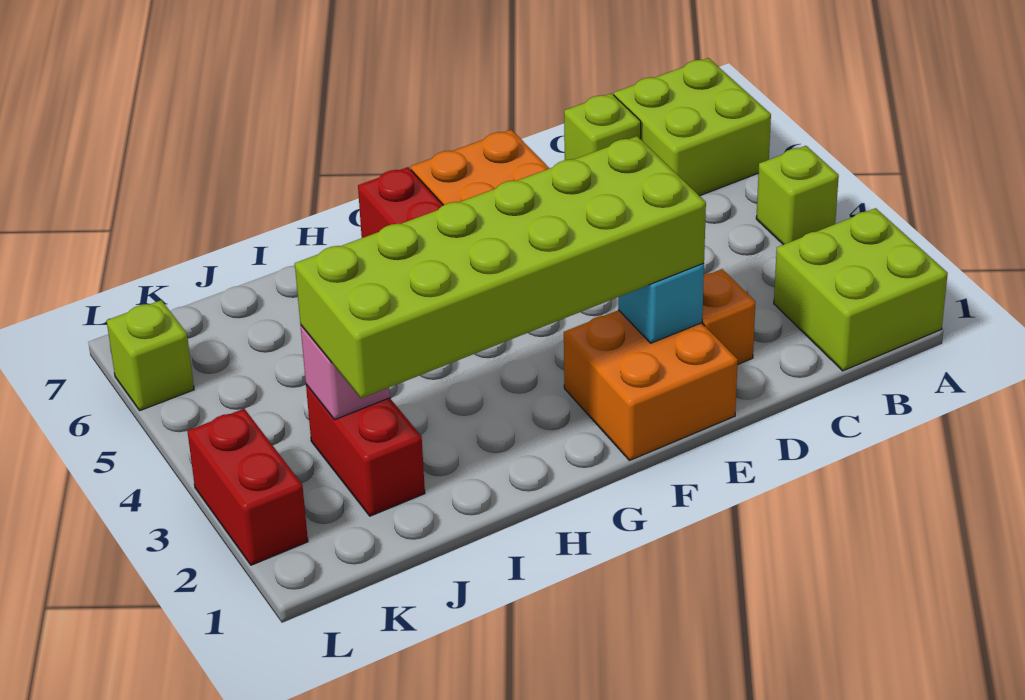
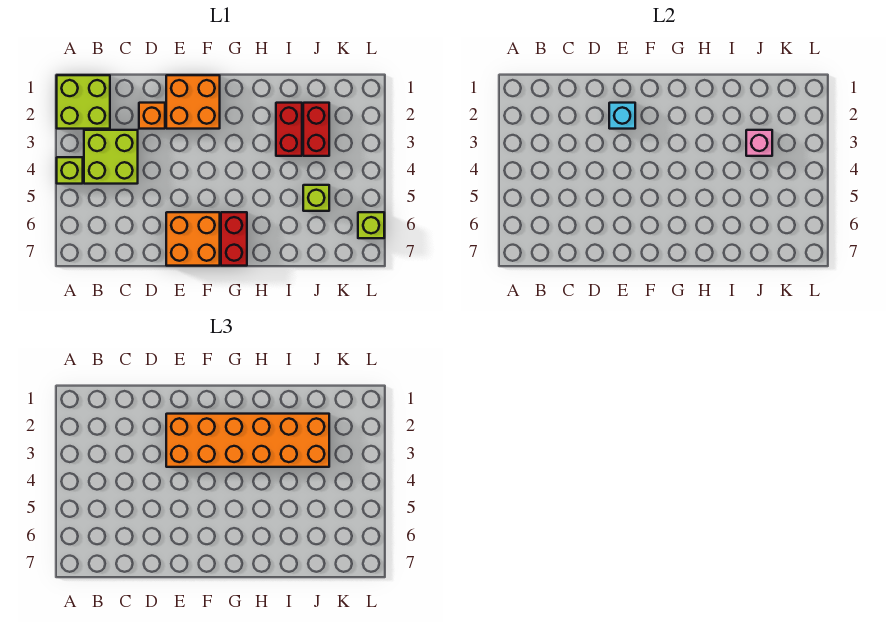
lime 2x2 brick [614,58,771,196] -> lime 2x2 brick moved to [84,130,138,184]
lime 1x1 brick [564,93,641,160] -> lime 1x1 brick moved to [303,185,329,211]
lime 2x6 brick [295,136,706,398] -> orange 2x6 brick [166,414,329,467]
red 1x2 brick [187,409,308,565] -> red 1x2 brick moved to [276,103,302,156]

